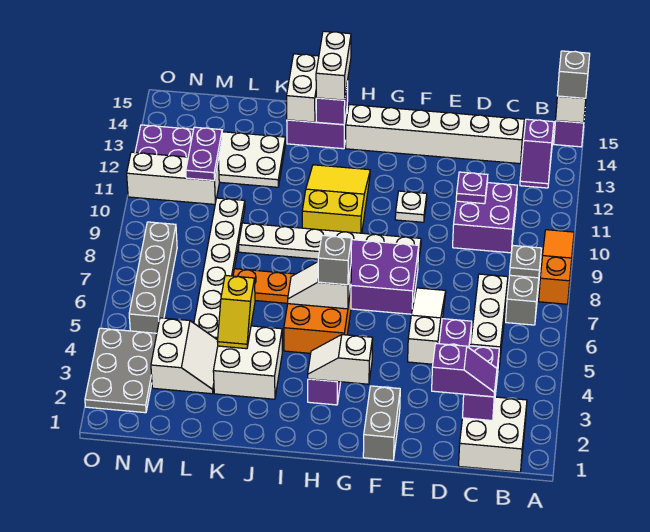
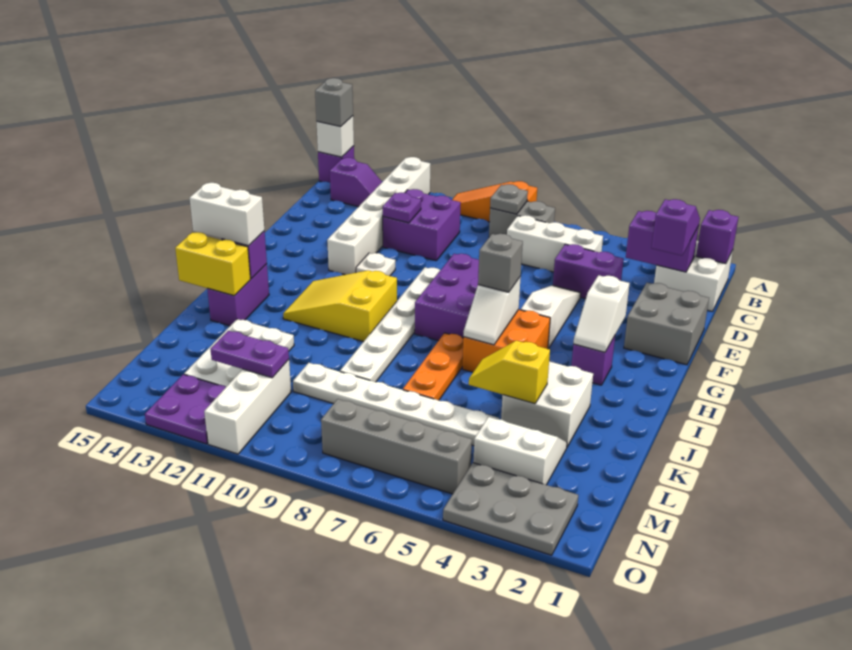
none -> purple 1x1 brick [696,210,738,264]
white 1x6 brick [346,105,524,164] -> white 1x6 brick moved to [327,157,430,275]
white 1x3 slope [408,288,446,364] -> white 1x3 slope turned to [521,285,581,349]
grey 1x2 brick [363,386,400,460] -> grey 2x2 brick [624,283,709,365]
white 1x2 brick [287,54,319,122] -> yellow 1x2 brick [175,232,251,296]
yellow 1x2 slope [218,275,255,349] -> yellow 1x2 slope turned to [469,341,550,404]

